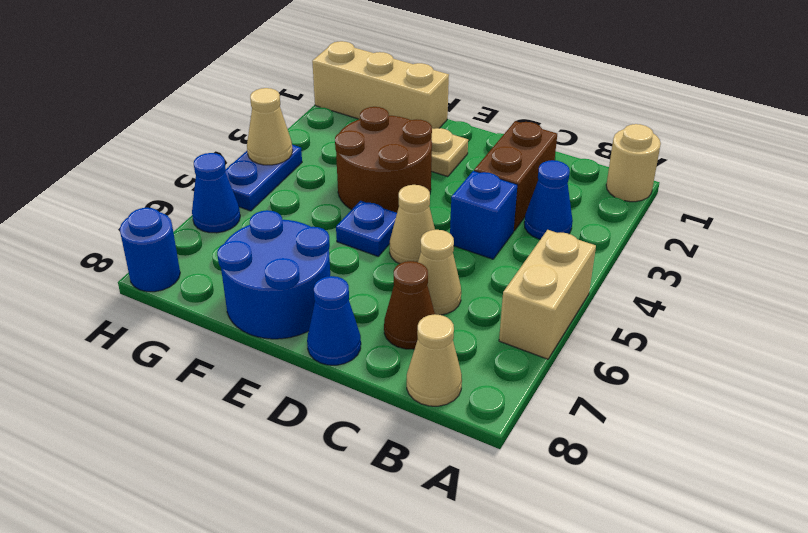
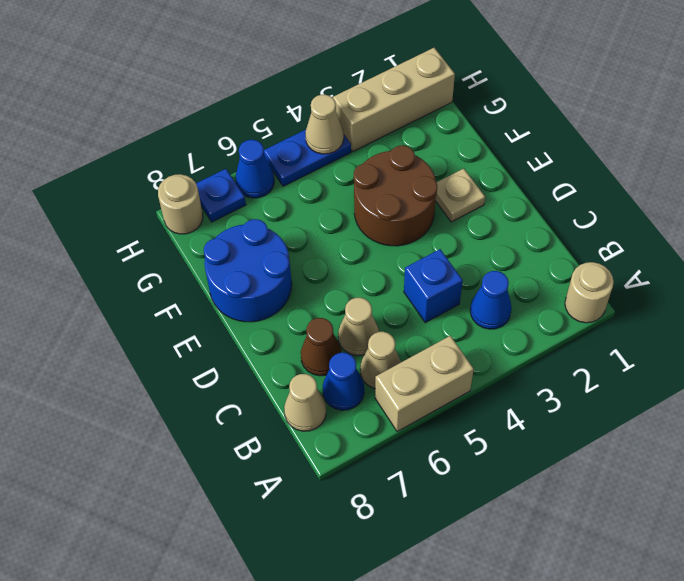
brown 1x2 brick [474,121,557,231] -> none
tan 1x1 cone [390,185,435,264] -> tan 1x1 cone moved to [360,332,401,388]
blue 1x1 cone [307,276,361,365] -> blue 1x1 cone moved to [323,353,364,410]
blue 1x1 plate [336,201,397,256] -> blue 1x1 plate moved to [196,169,246,222]
tan 1x3 brick [312,41,449,129] -> tan 1x3 brick turned to [333,48,455,151]
blue 1x1 round brick [120,208,180,292] -> tan 1x1 round brick [158,174,203,234]

